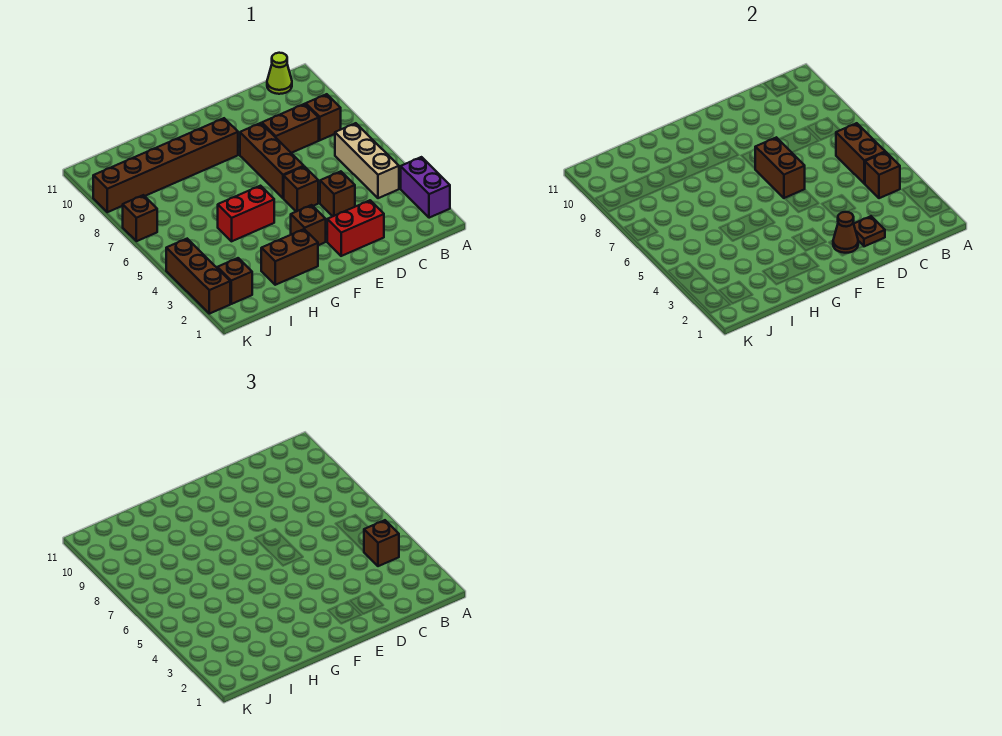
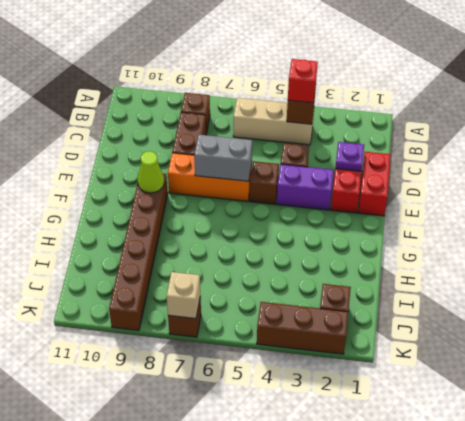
purple 1x2 brick [401,157,450,218] -> purple 1x2 brick moved to [277,164,334,210]
brown 1x1 brick [364,520,399,566] -> red 1x1 brick [288,59,318,103]
brown 1x2 brick [836,123,885,184] -> none
lime 1x1 cone [267,53,292,94] -> lime 1x1 cone moved to [138,151,164,193]
brown 1x1 plate [854,216,885,246] -> purple 1x1 plate [335,142,364,171]
brown 1x1 cone [833,212,858,253] -> none
brown 1x3 brick [240,123,304,198] -> orange 1x3 brick [168,153,252,201]
brown 1x2 brick [755,137,805,198] -> grey 1x2 brick [194,135,252,181]
brown 1x1 brick [291,205,326,245] -> none
brown 1x2 brick [261,229,318,285] -> none
red 1x2 brick [218,186,274,241] -> red 1x2 brick moved to [358,152,391,216]
none -> tan 1x1 brick [167,272,200,319]

